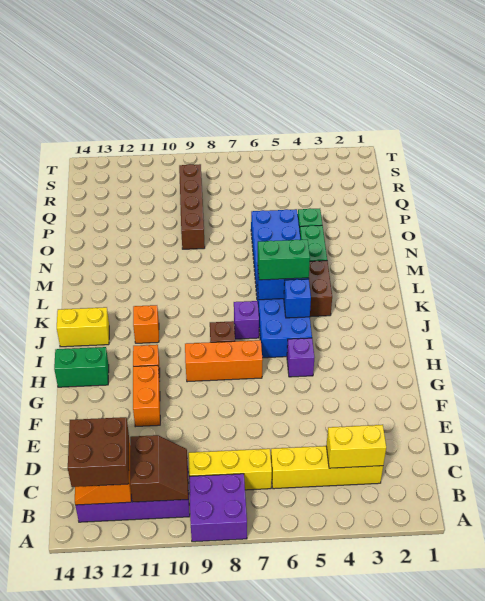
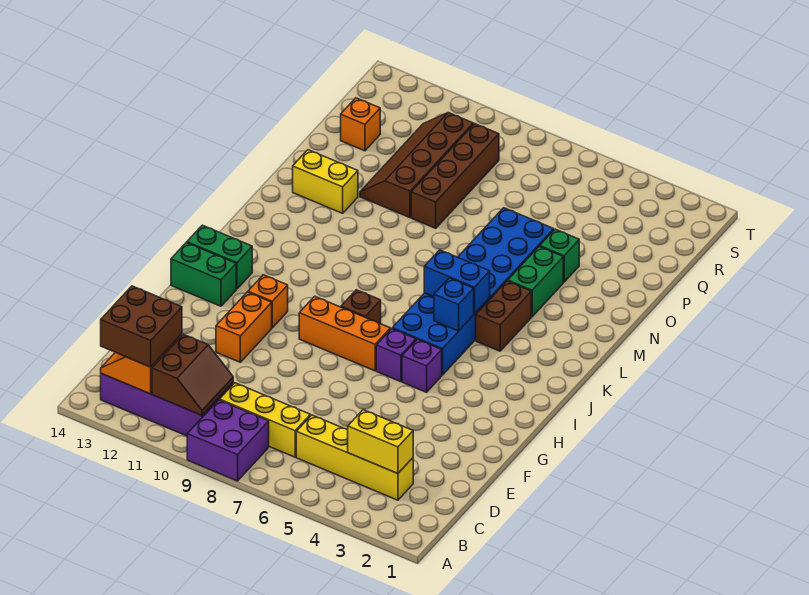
purple 1x1 brick [234,301,259,339] -> purple 1x1 brick moved to [376,329,416,382]
orange 1x1 brick [133,305,159,343] -> orange 1x1 brick moved to [341,98,380,151]
yellow 1x2 brick [57,307,109,347] -> yellow 1x2 brick moved to [293,150,358,213]
green 1x2 brick [258,240,310,280] -> green 1x2 brick moved to [187,225,252,289]
none -> brown 2x4 slope [360,113,473,218]

